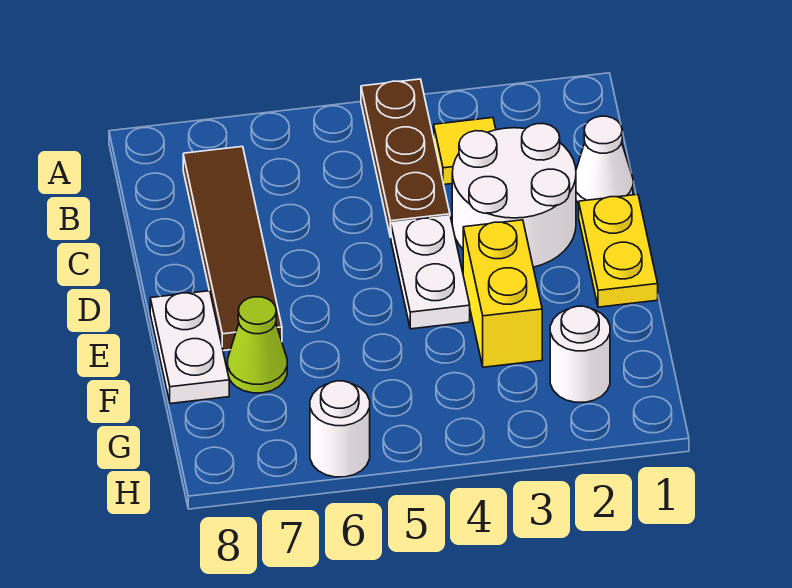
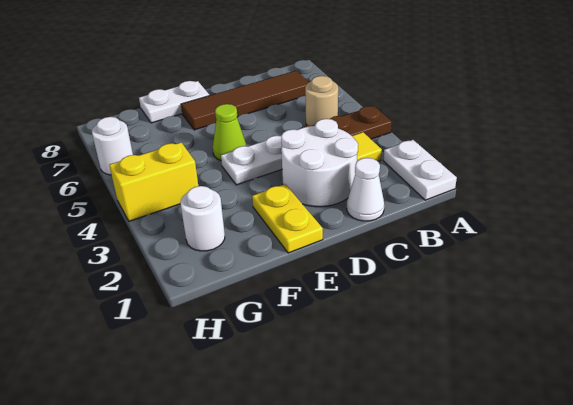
none -> white 1x2 plate [383,140,457,200]
none -> tan 1x1 round brick [305,76,338,126]
yellow 1x2 plate [579,194,658,307] -> yellow 1x2 plate turned to [252,184,323,253]
yellow 1x2 brick [463,220,542,367] -> yellow 1x2 brick moved to [109,142,198,221]
lime 1x1 cone [228,297,287,393] -> lime 1x1 cone moved to [213,104,246,160]

